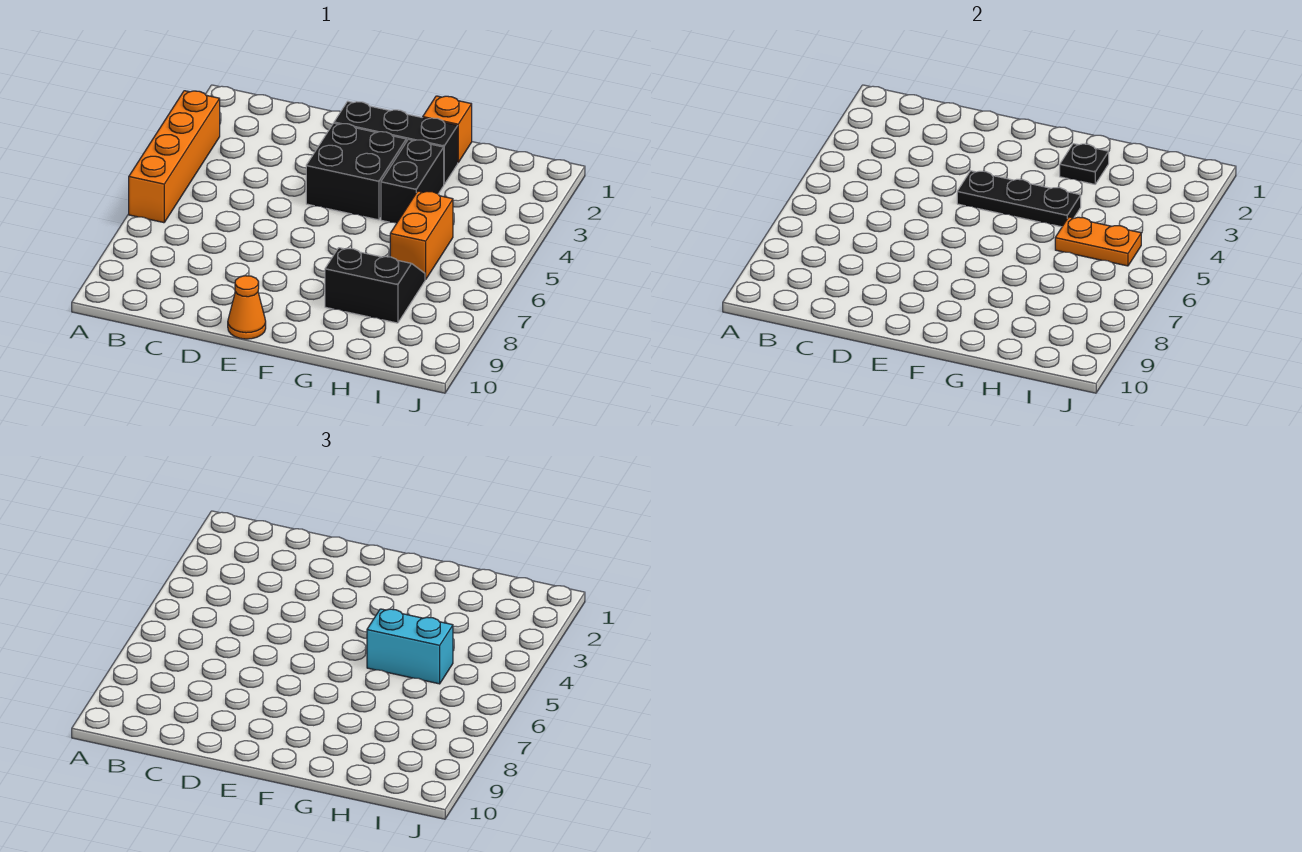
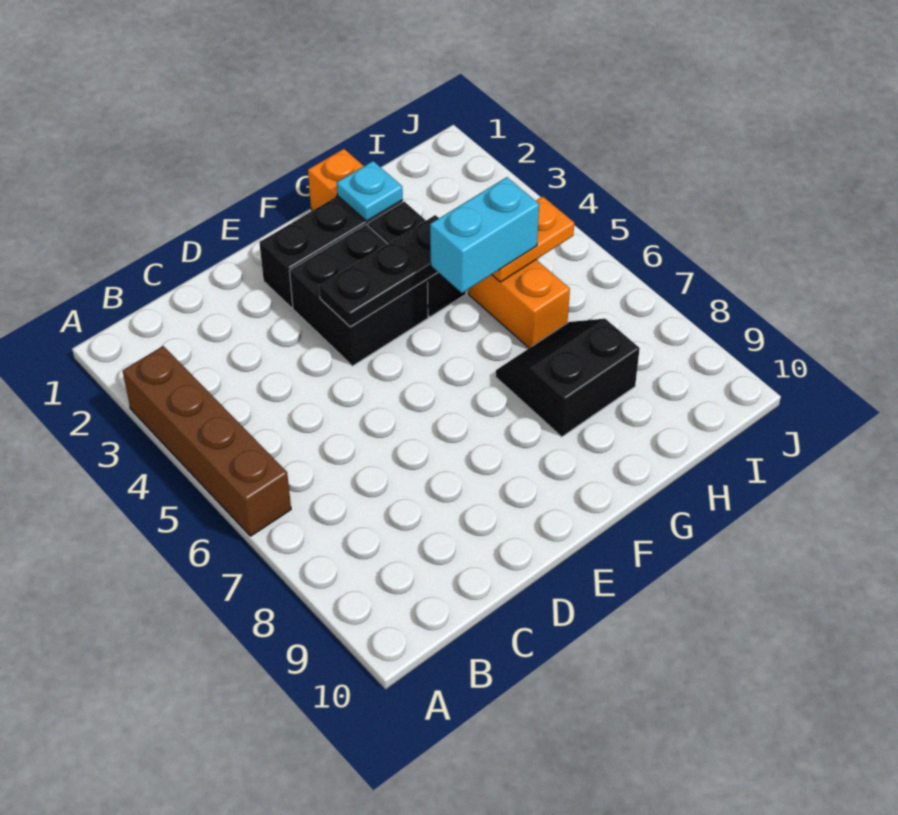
orange 1x4 brick [129,91,220,223] -> brown 1x4 brick [123,346,291,536]
orange 1x1 cone [228,276,266,339] -> none
black 1x1 plate [1060,144,1109,184] -> cyan 1x1 plate [337,161,403,221]

